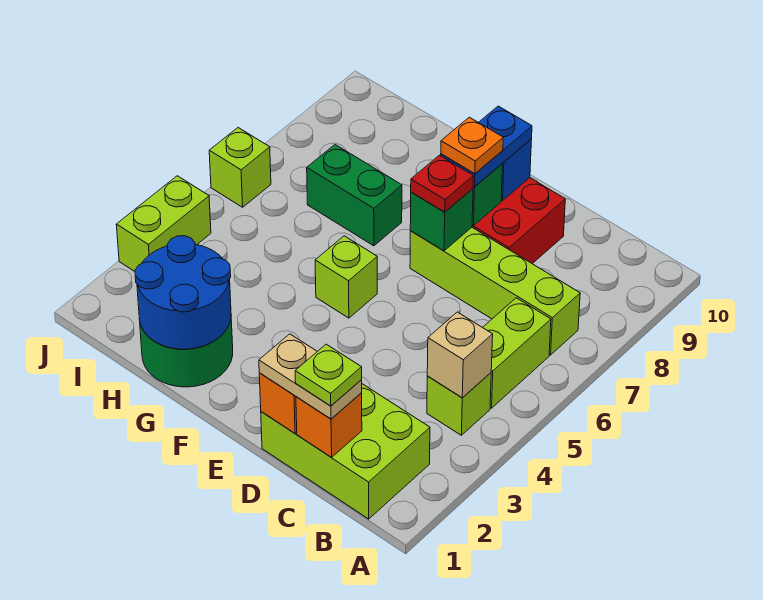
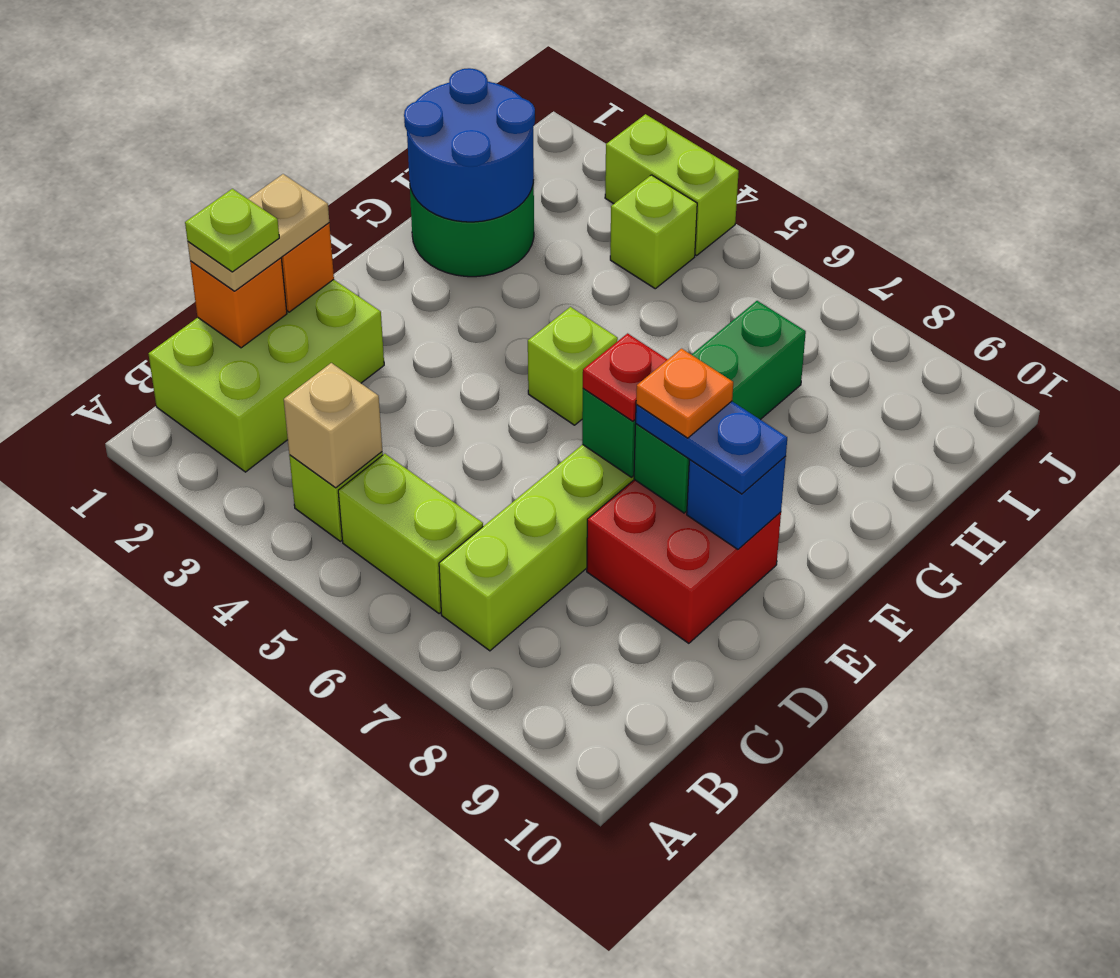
lime 1x1 brick [209,128,271,207] -> lime 1x1 brick moved to [610,175,697,289]

